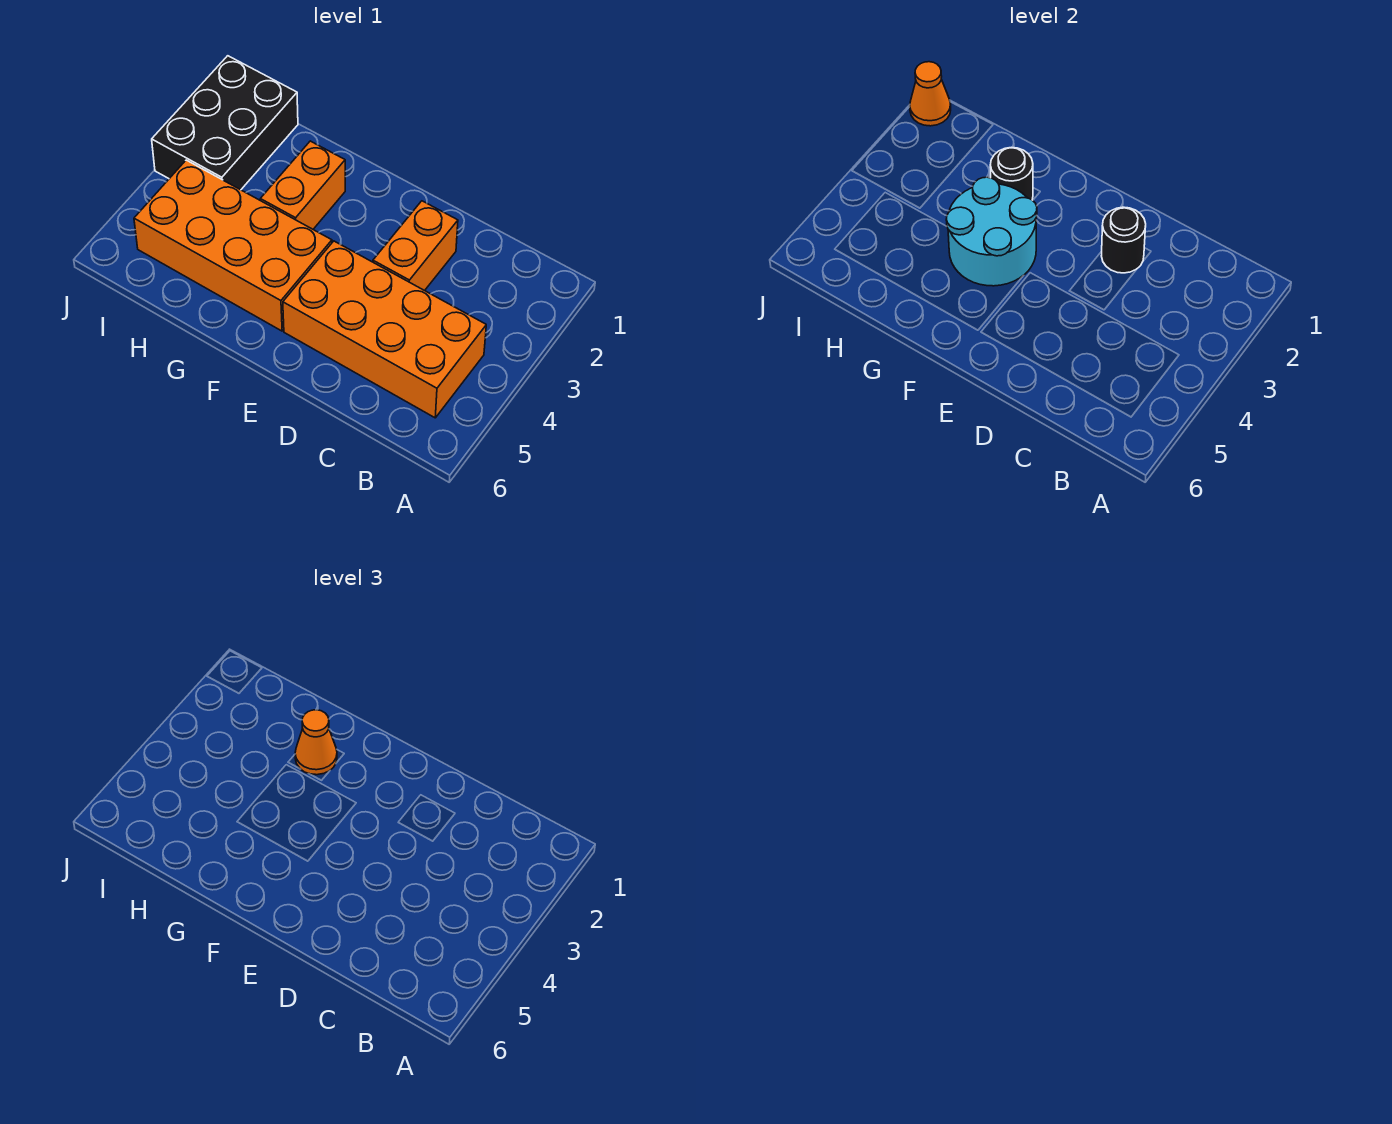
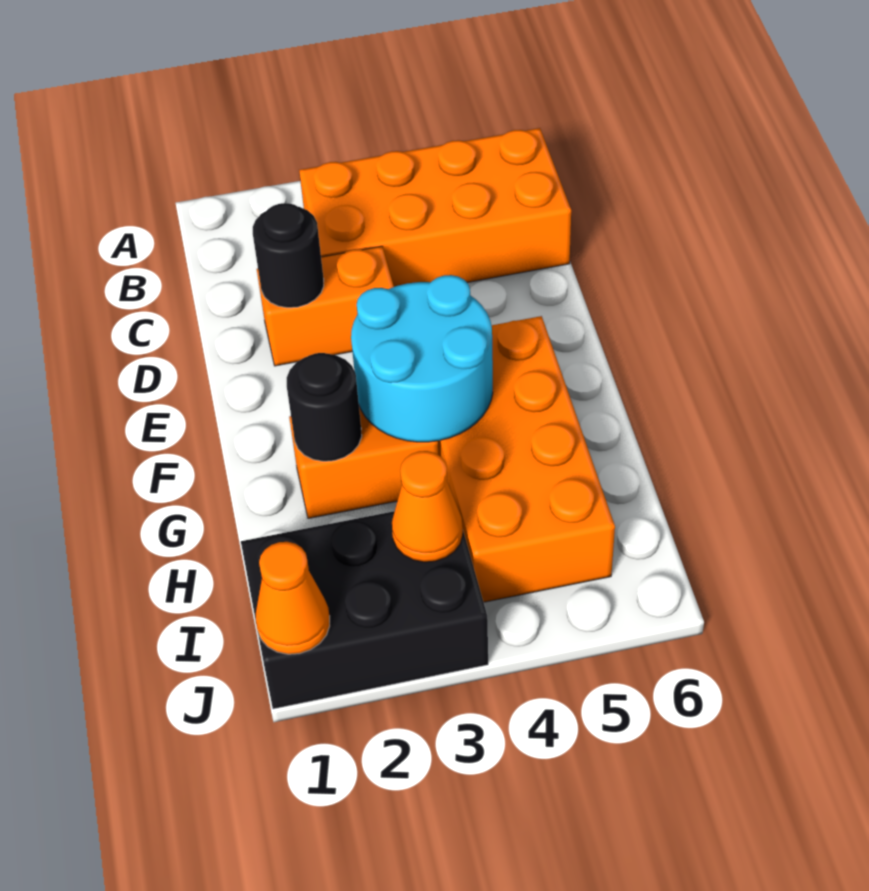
orange 2x4 brick [283,241,486,418] -> orange 2x4 brick turned to [299,128,571,287]
orange 1x1 cone [295,710,337,775] -> orange 1x1 cone moved to [392,451,463,562]

